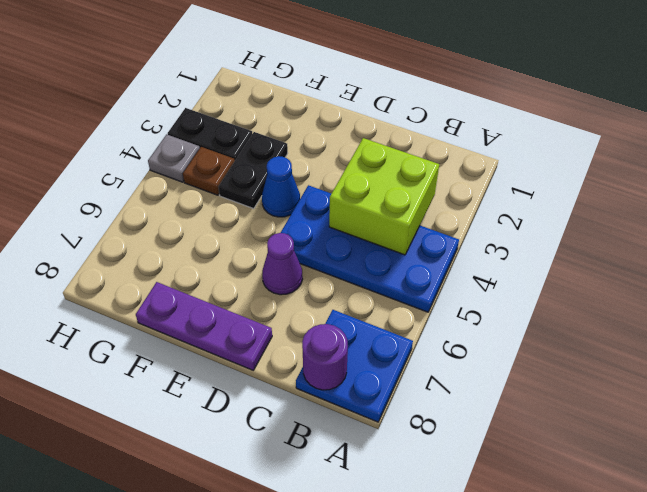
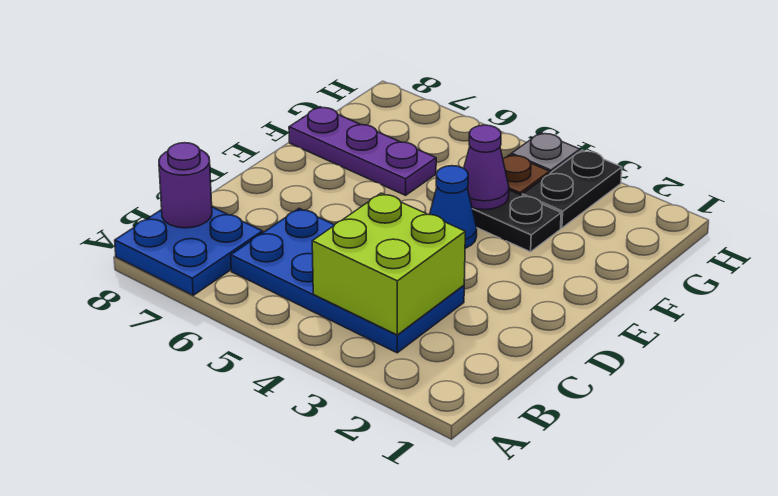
blue 2x4 plate [281,185,459,312] -> blue 2x4 plate turned to [231,208,464,353]
purple 1x1 cone [262,233,303,295] -> purple 1x1 cone moved to [464,125,509,210]
purple 1x3 plate [136,282,272,370] -> purple 1x3 plate turned to [289,107,436,195]

